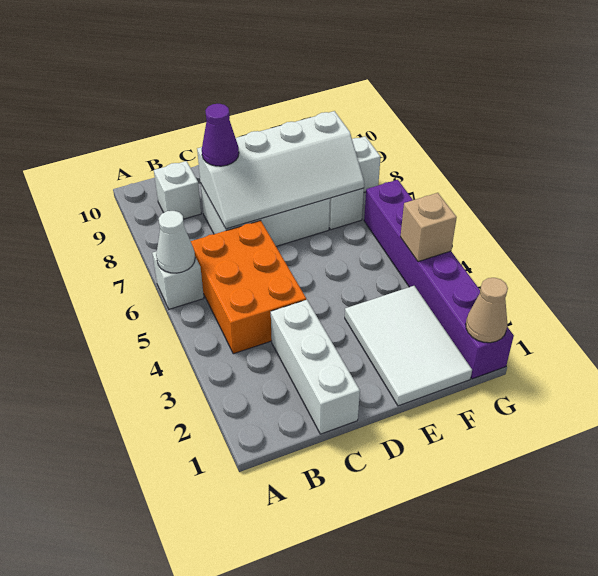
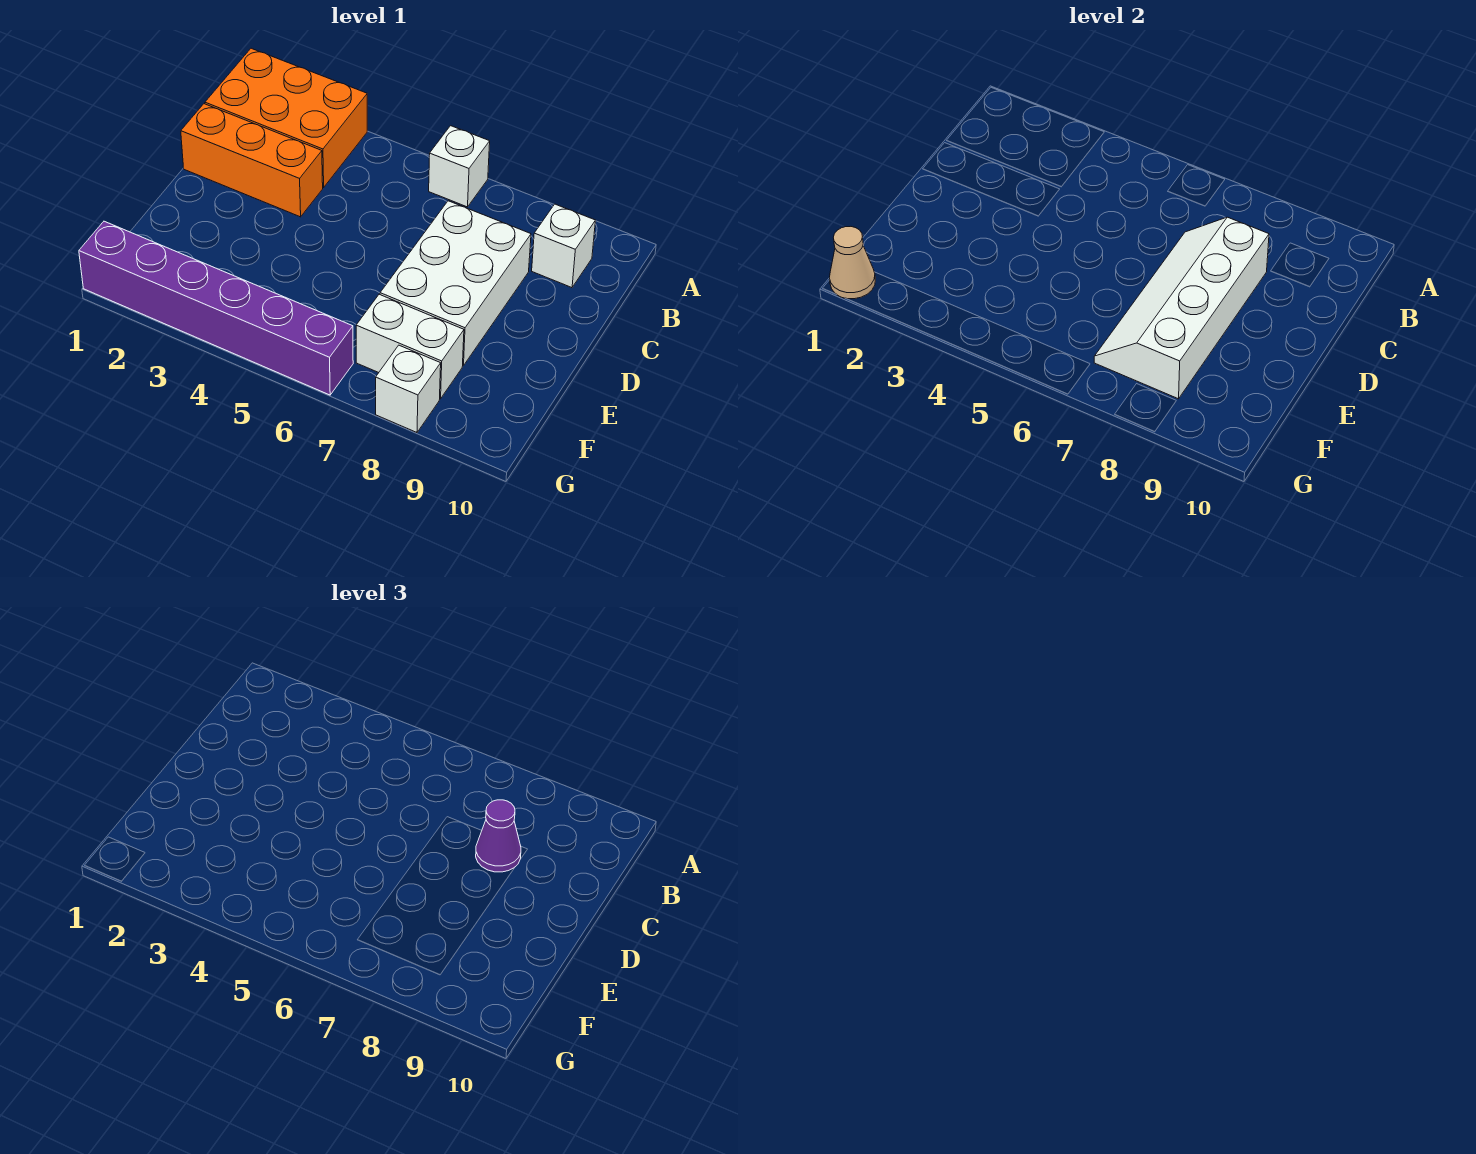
white 1x1 cone [156,211,195,273] -> none
orange 2x3 brick [191,220,306,354] -> orange 2x3 brick moved to [205,48,367,187]
white 1x3 brick [271,300,360,434] -> orange 1x3 brick [181,104,323,217]
white 2x3 tile [345,286,472,406] -> none
tan 1x1 brick [400,193,457,262] -> none

